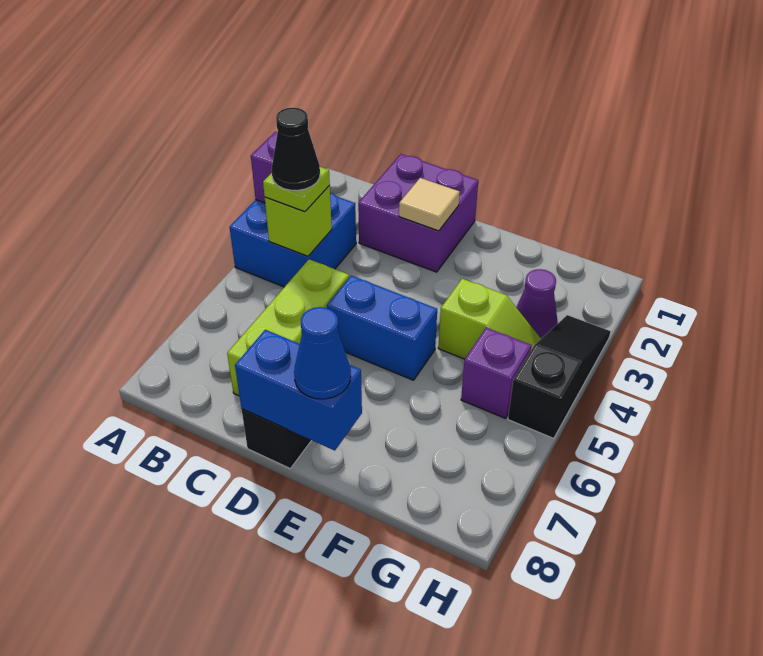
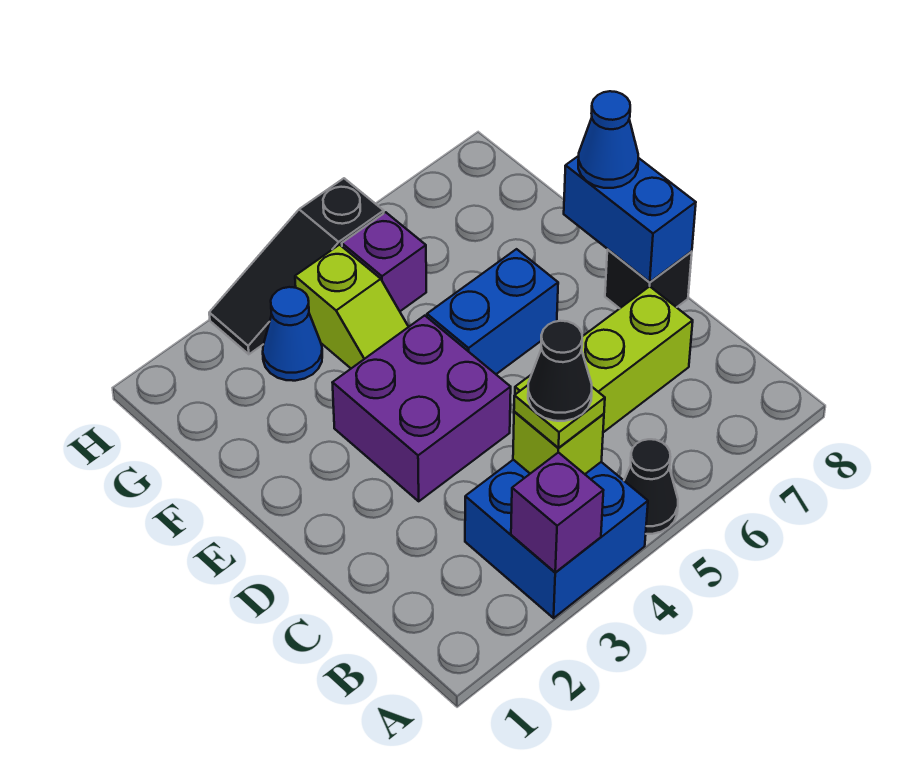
none -> black 1x1 cone [624,439,678,534]
purple 2x2 brick [358,154,478,272] -> purple 2x2 brick moved to [332,316,511,501]
tan 1x1 tile [399,178,460,231] -> none
blue 1x2 brick [327,276,437,380] -> blue 1x2 brick turned to [427,249,558,374]
lime 1x2 slope [438,279,541,359] -> lime 1x2 slope turned to [295,245,409,368]
purple 1x1 cone [516,269,558,339] -> blue 1x1 cone [263,287,322,381]

